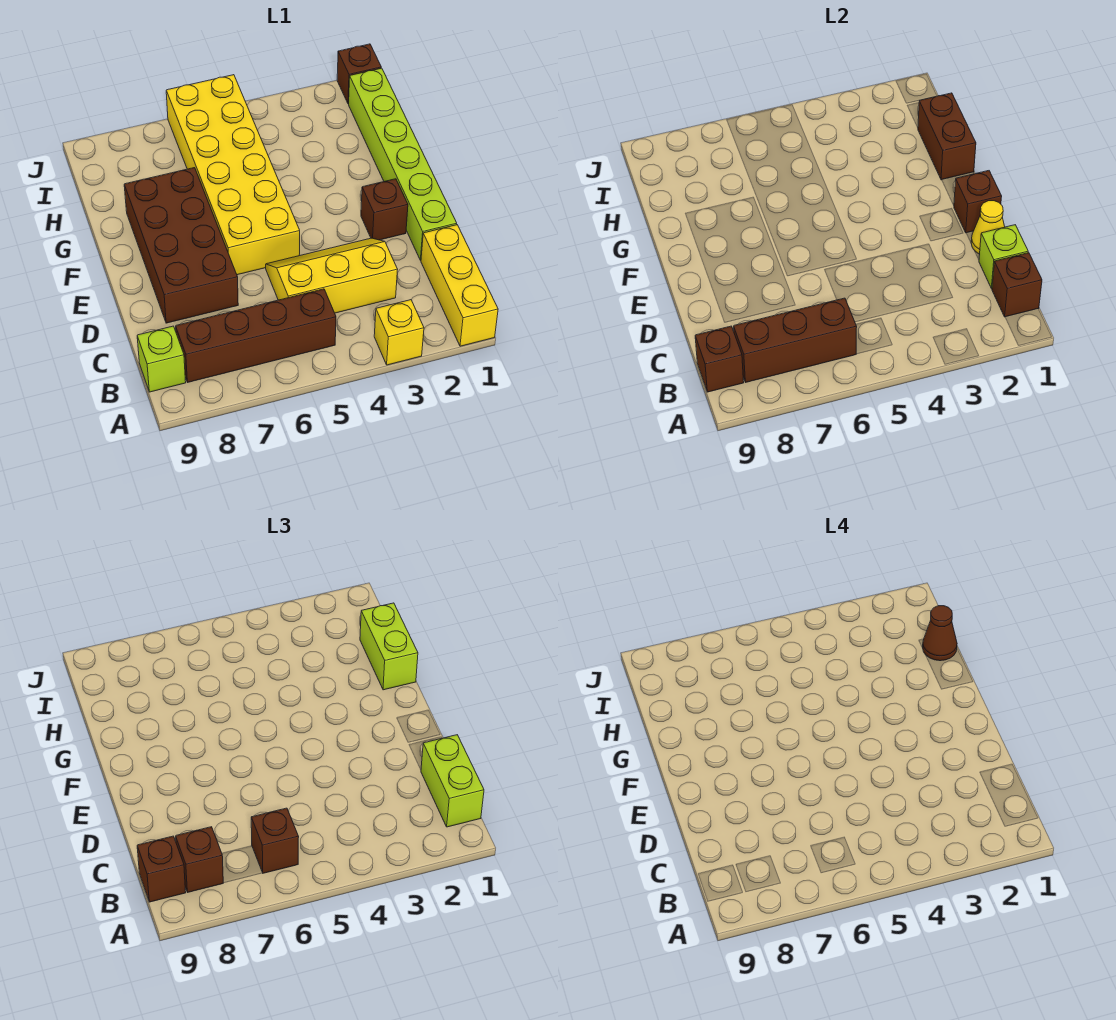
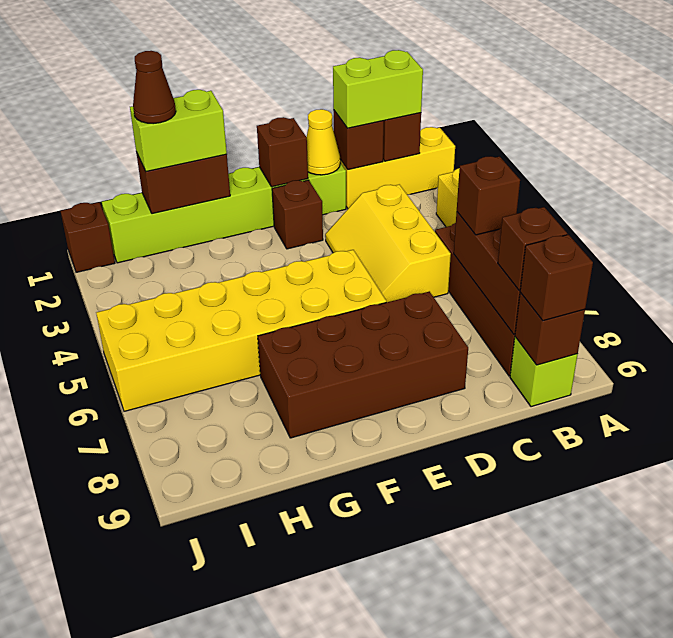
lime 1x1 brick [979,225,1028,288] -> brown 1x1 brick [334,111,384,170]

